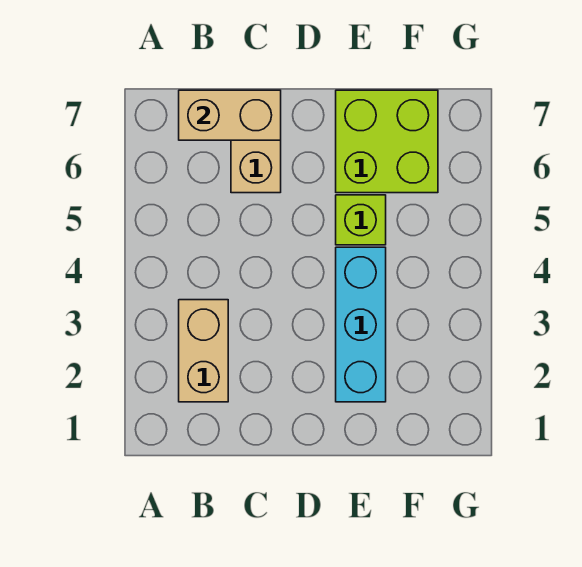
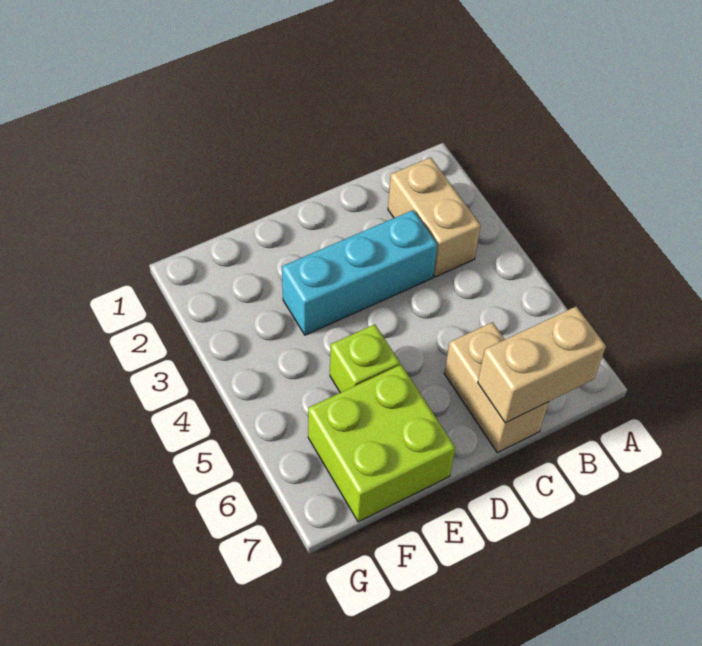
cyan 1x3 brick [336,247,386,402] -> cyan 1x3 brick turned to [282,210,438,335]

